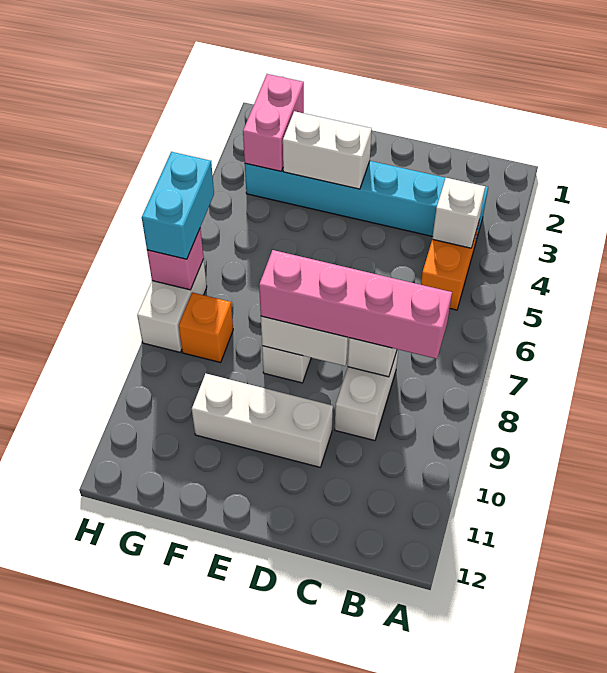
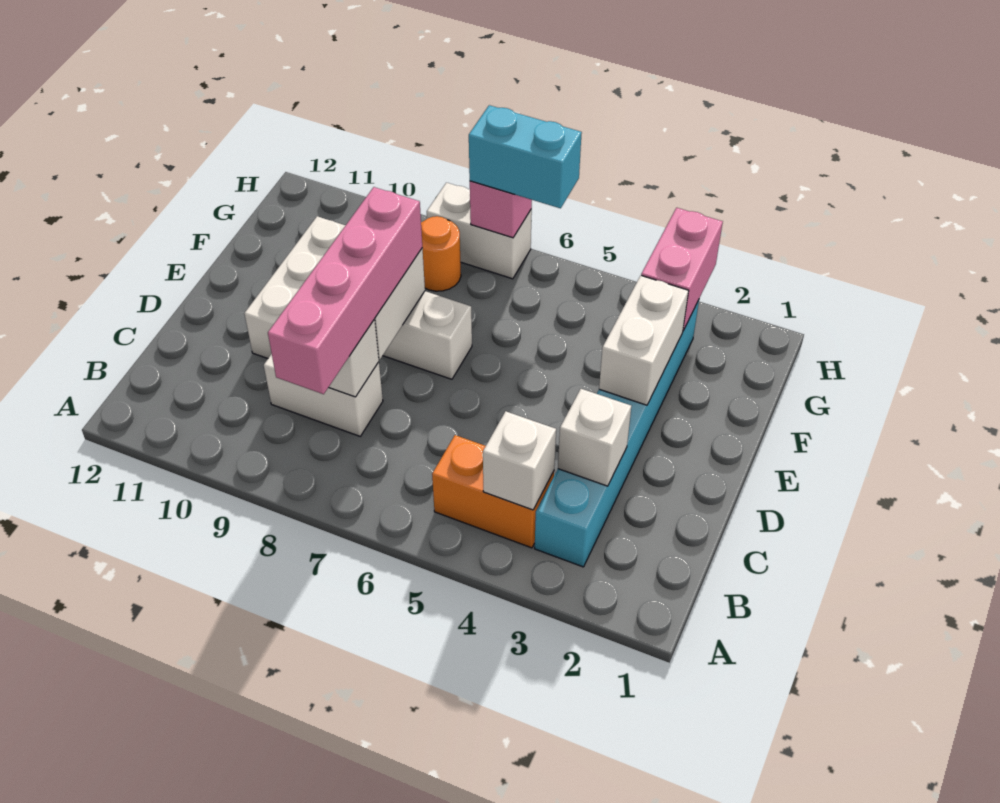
none -> white 1x1 brick [558,389,631,486]
pink 1x2 brick [243,74,304,171] -> pink 1x2 brick turned to [641,208,723,331]
orange 1x1 brick [179,292,233,362] -> orange 1x1 round brick [421,216,461,291]

